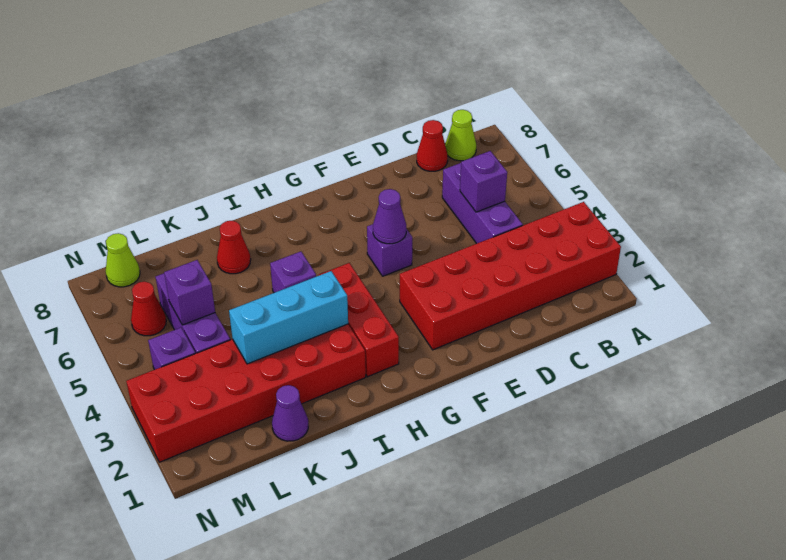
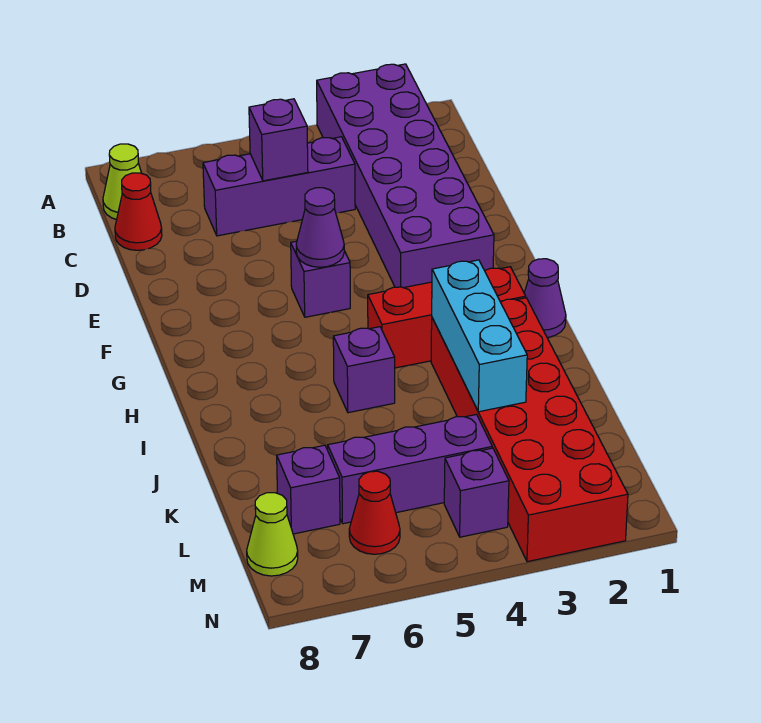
red 2x6 brick [400,202,621,350] -> purple 2x6 brick [317,64,494,288]
red 1x1 cone [217,221,251,274] -> none
purple 1x1 cone [272,385,308,441] -> purple 1x1 cone moved to [524,259,566,337]
purple 1x1 brick [164,260,215,325] -> purple 1x1 brick moved to [277,445,340,534]

